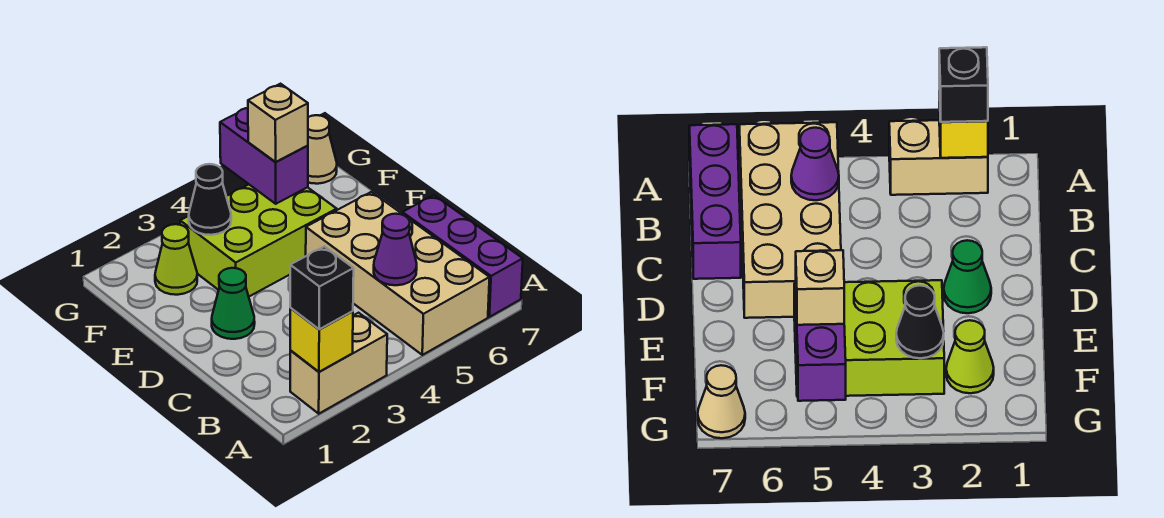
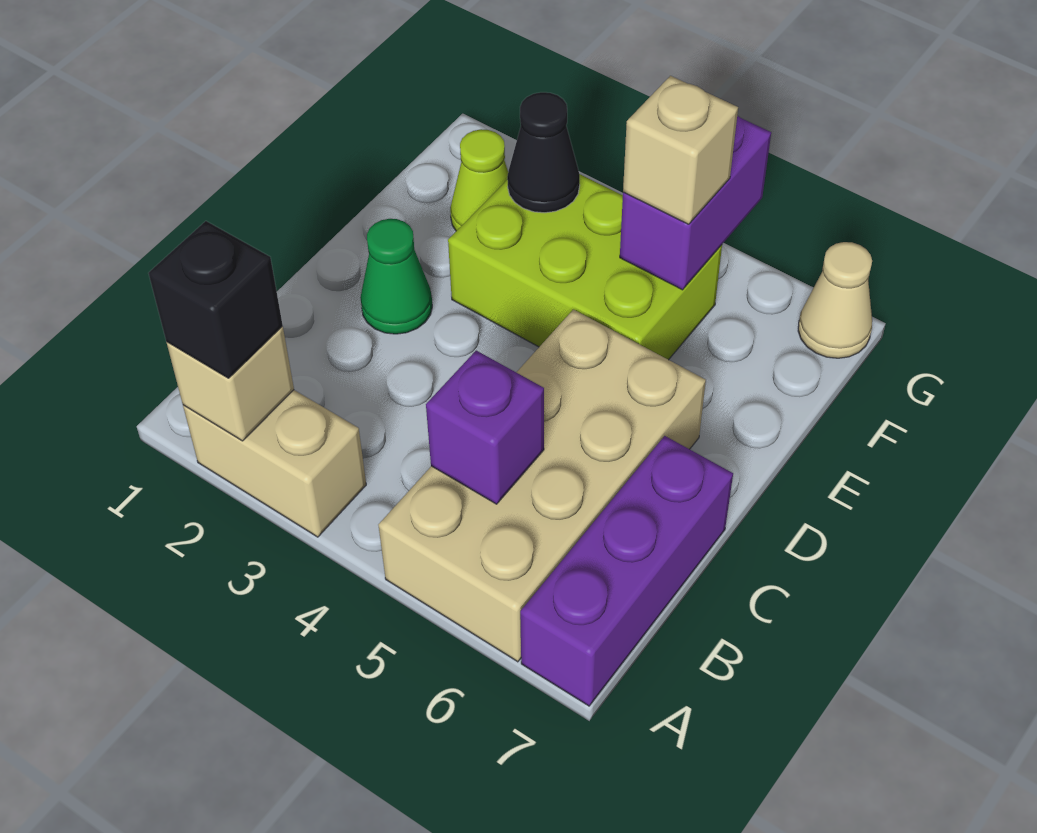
yellow 1x1 brick [290,308,353,372] -> tan 1x1 brick [167,326,294,441]
purple 1x1 cone [374,214,417,285] -> purple 1x1 brick [426,351,544,504]

